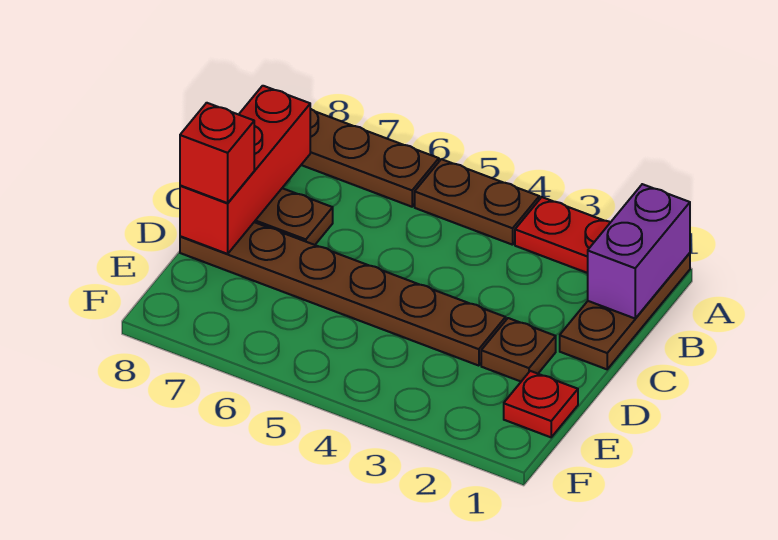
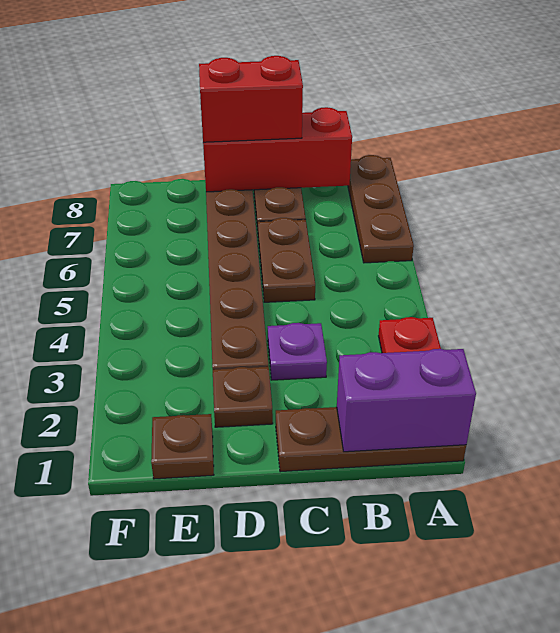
brown 1x2 plate [415,159,539,245] -> brown 1x2 plate moved to [258,218,315,302]
none -> purple 1x1 plate [268,323,327,380]
red 1x1 brick [180,103,254,203] -> red 1x2 brick [199,56,303,142]
red 1x1 plate [504,371,578,437] -> brown 1x1 plate [151,414,214,479]

